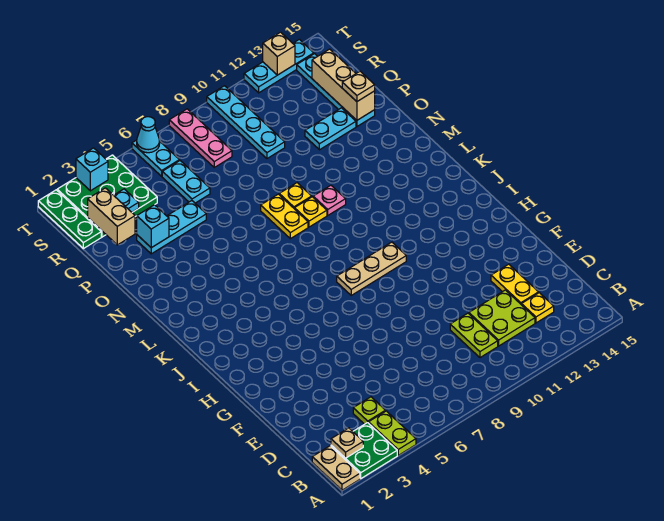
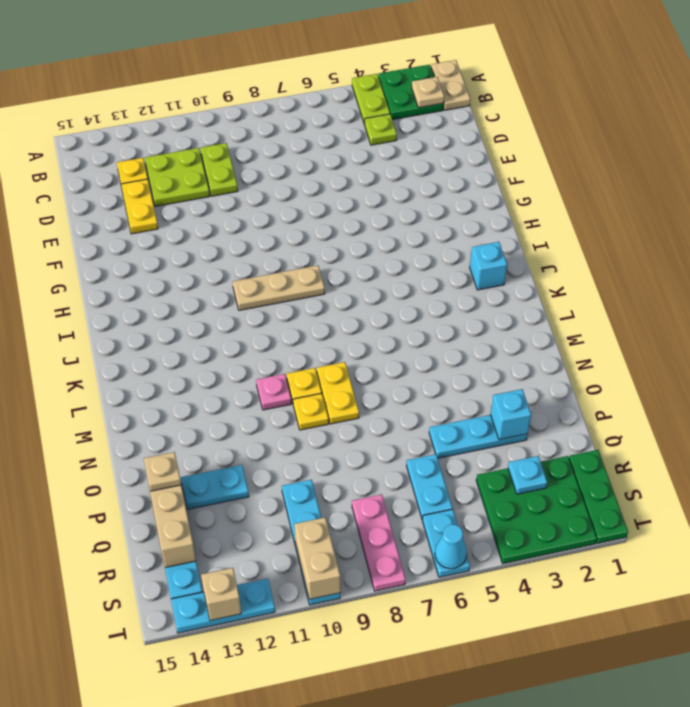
tan 1x2 brick [88,188,135,245] -> tan 1x2 brick moved to [294,518,340,599]
cyan 1x1 brick [76,148,108,191] -> cyan 1x1 brick moved to [470,242,507,290]

